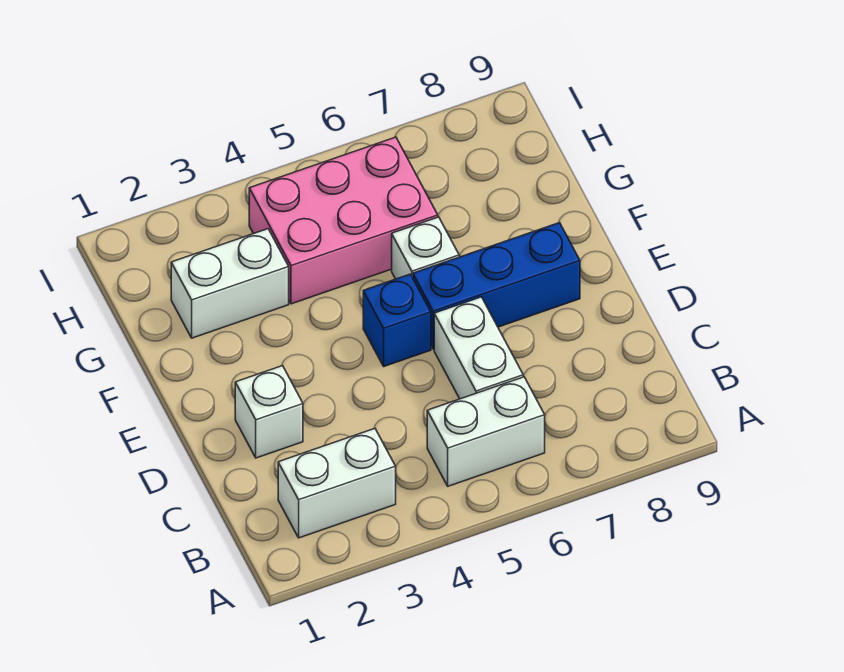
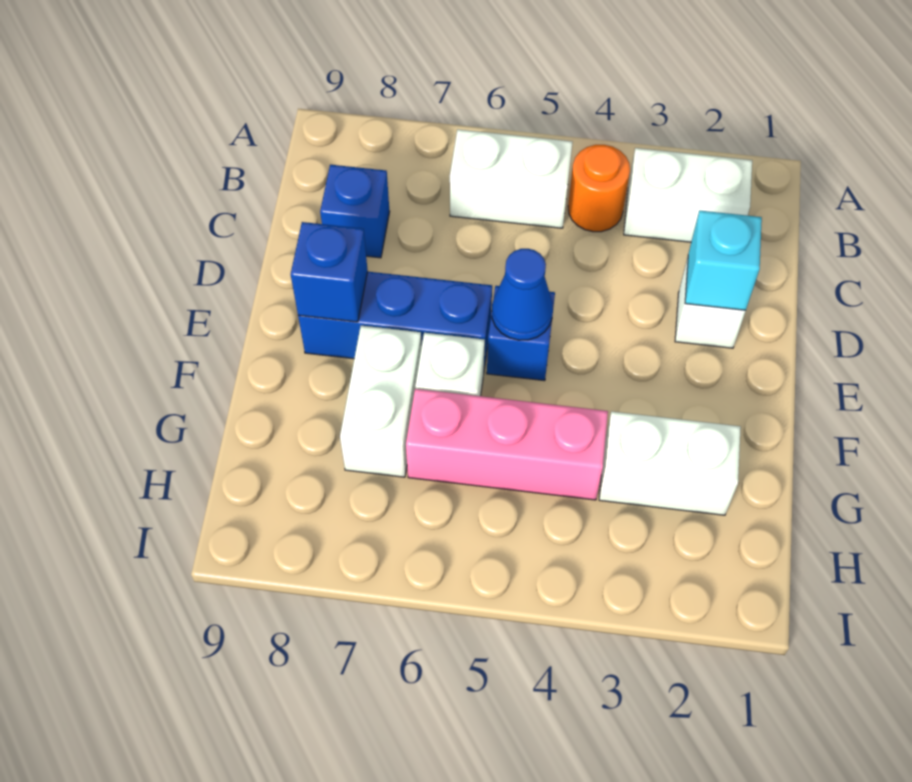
none -> orange 1x1 round brick [568,145,630,232]
white 1x2 brick [434,297,523,399] -> white 1x2 brick moved to [340,326,422,477]
none -> blue 1x1 brick [320,165,390,258]
none -> cyan 1x1 brick [685,211,762,311]
none -> blue 1x1 cone [492,249,553,340]
none -> blue 1x1 brick [291,222,368,322]
pink 2x3 brick [249,137,438,304] -> pink 1x3 brick [406,389,608,500]

